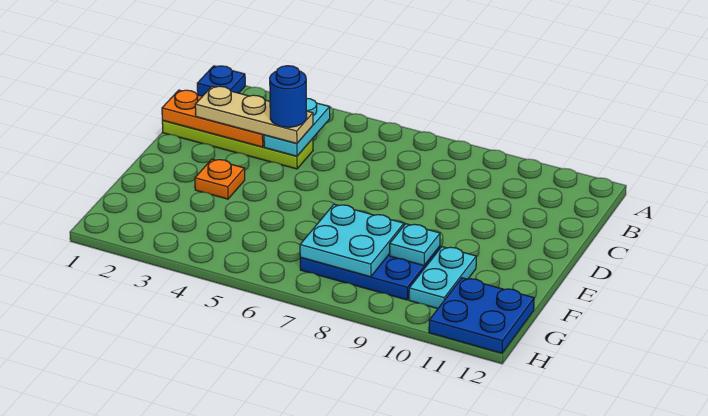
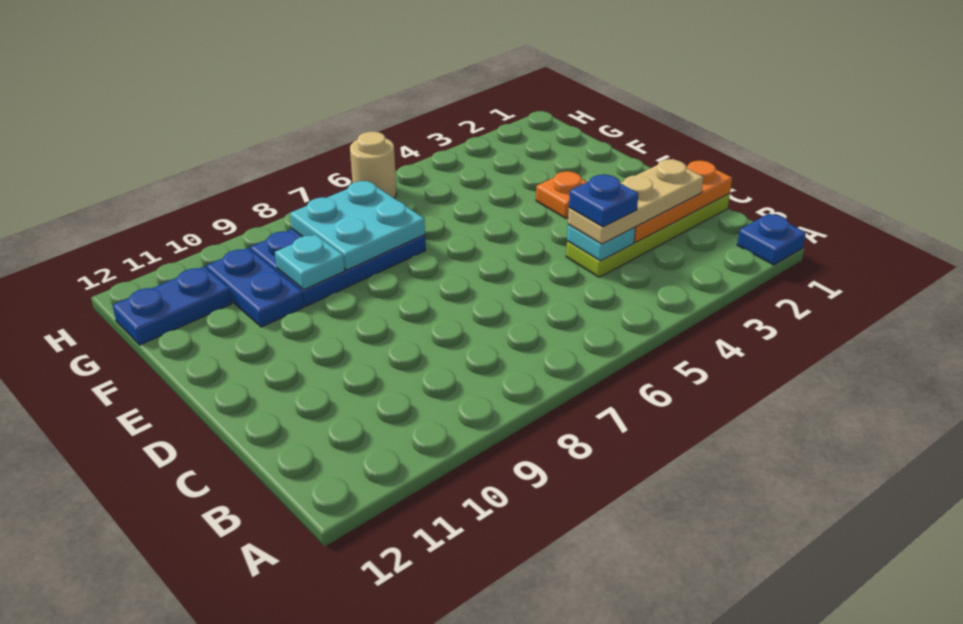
cyan 1x2 plate [264,98,330,156] -> cyan 1x1 plate [567,224,635,261]
blue 1x1 round brick [270,66,307,127] -> blue 1x1 plate [569,175,638,227]
cyan 1x2 plate [409,247,476,309] -> blue 1x2 plate [206,248,304,327]
blue 2x2 plate [429,278,534,353] -> blue 1x2 plate [112,266,232,345]
none -> tan 1x1 round brick [350,132,396,198]

